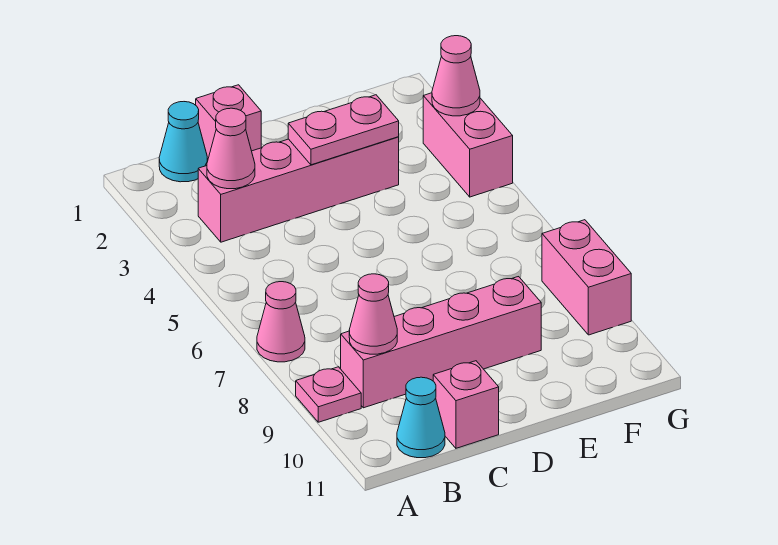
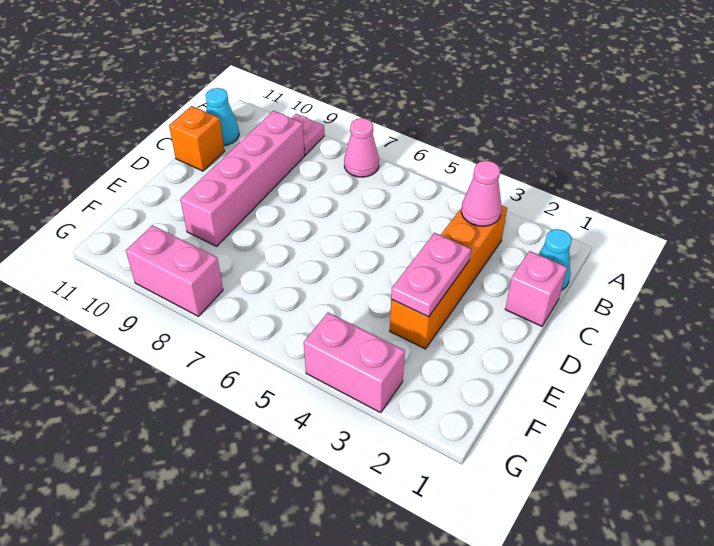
pink 1x4 brick [198,137,399,242] -> orange 1x4 brick [390,206,507,349]
pink 1x1 cone [349,274,397,354] -> none
pink 1x1 brick [433,361,499,448] -> orange 1x1 brick [169,106,224,171]
pink 1x1 cone [432,36,480,116] -> none

